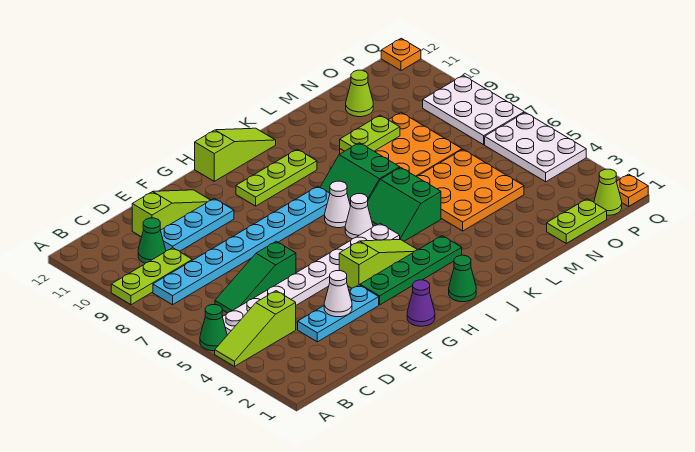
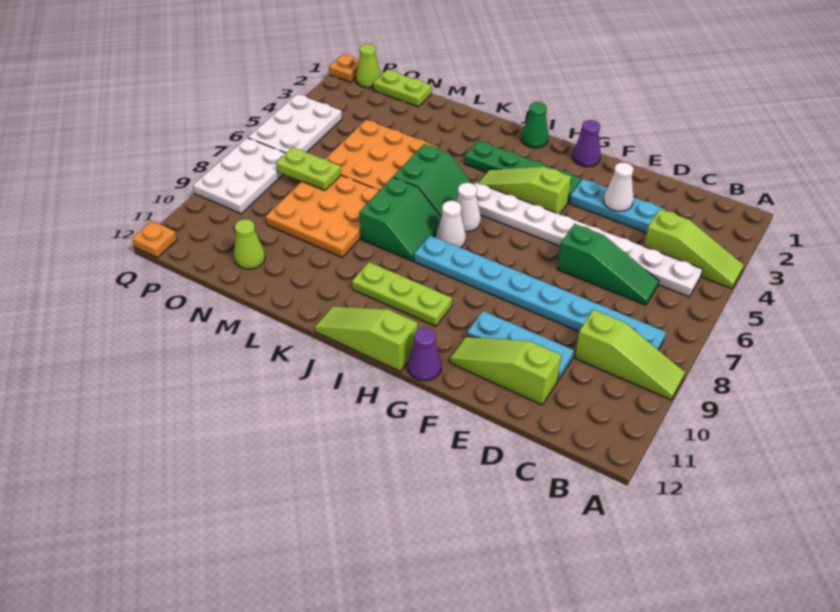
green 1x1 cone [200,305,227,351] -> none
lime 1x3 plate [111,248,192,305] -> lime 1x3 slope [575,310,685,400]
green 1x1 cone [138,218,166,263] -> none
none -> purple 1x1 cone [408,328,441,381]
lime 1x2 plate [340,115,400,151] -> lime 1x2 plate moved to [276,147,341,191]

